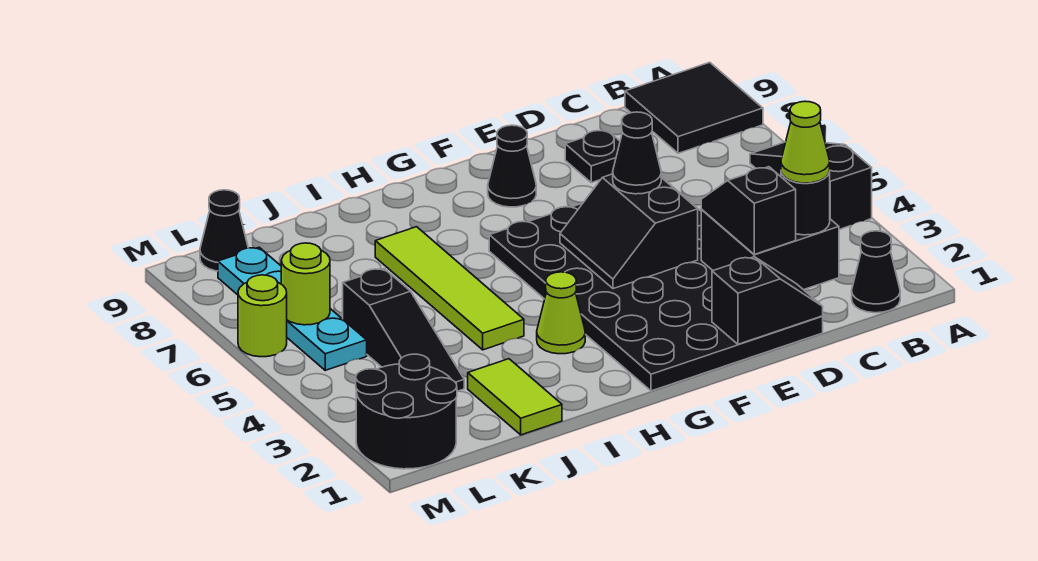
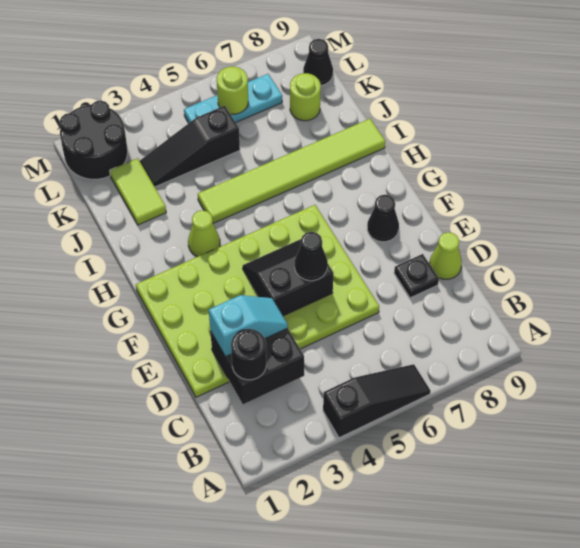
black 2x2 tile [625,62,763,153] -> none
black 1x1 cone [852,231,900,313] -> none
lime 1x1 cone [781,101,830,183] -> lime 1x1 cone moved to [429,232,462,279]
black 4x6 plate [489,177,823,391] -> lime 4x6 plate [136,205,379,397]
black 1x2 slope [712,257,823,344] -> none
black 1x2 slope [701,167,796,254] -> cyan 1x2 slope [209,295,288,357]
lime 1x4 tile [375,227,524,350] -> lime 1x6 tile [198,119,385,223]
lime 1x2 tile [468,359,562,435] -> lime 1x2 tile turned to [110,158,166,225]
cyan 1x4 plate [218,247,367,370] -> cyan 1x3 plate [184,74,282,123]
lime 1x1 round brick [238,275,287,357] -> lime 1x1 round brick moved to [290,73,321,121]

